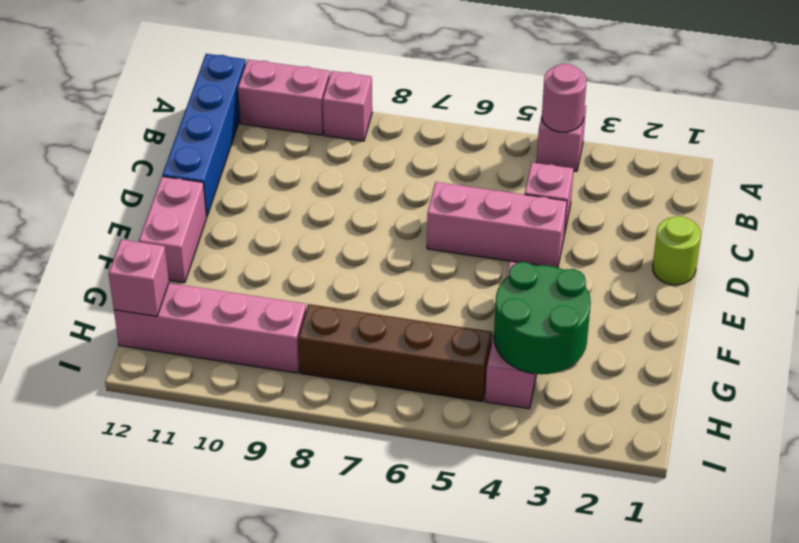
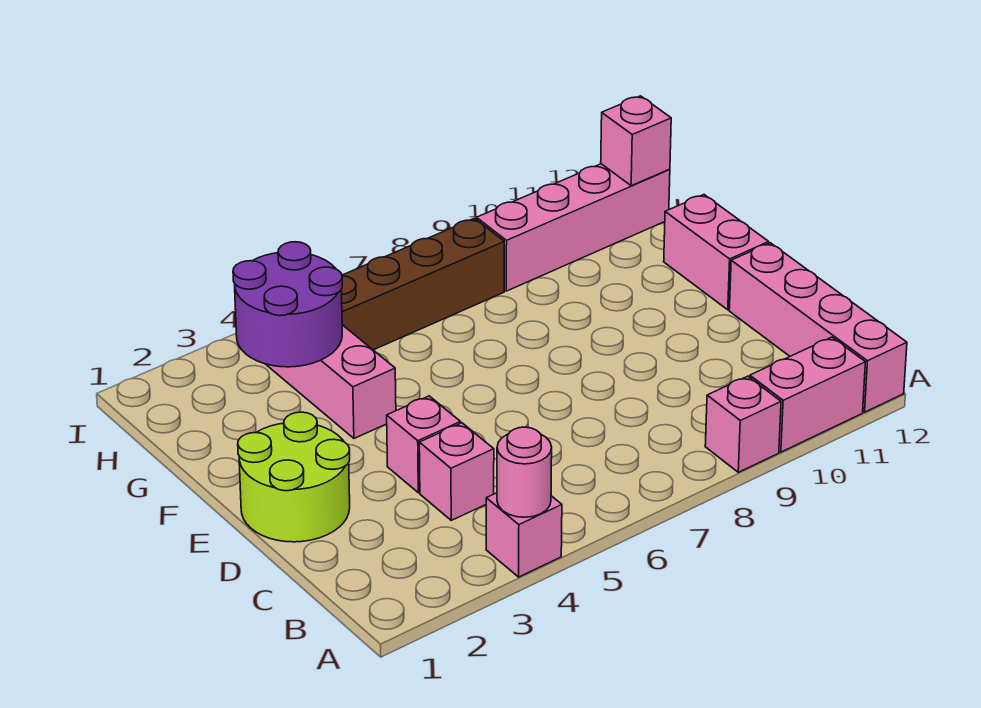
blue 1x4 brick [162,54,246,217] -> pink 1x4 brick [729,243,907,412]
lime 1x1 round brick [653,216,701,285] -> lime 2x2 round brick [238,412,350,542]
pink 1x3 brick [427,182,567,267] -> pink 1x1 brick [387,396,461,493]
green 2x2 round brick [494,262,591,374] -> purple 2x2 round brick [233,242,342,367]

